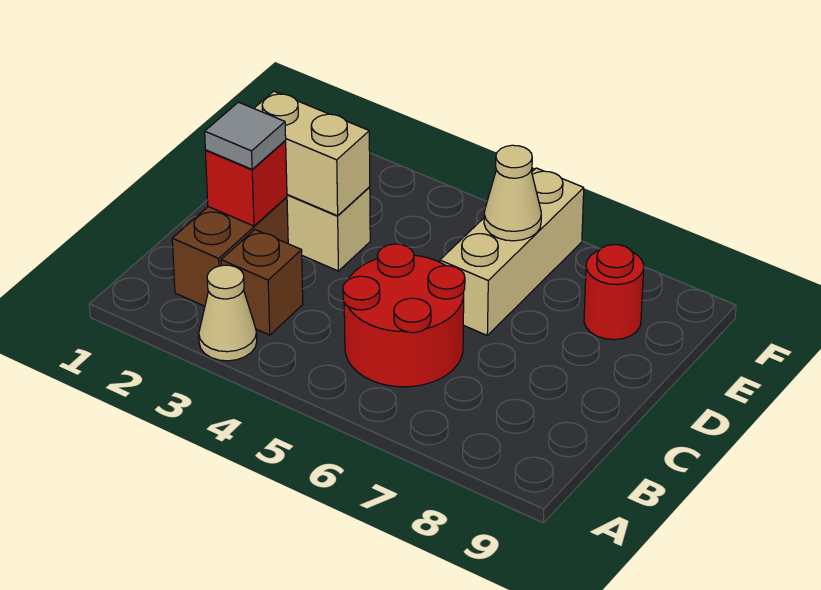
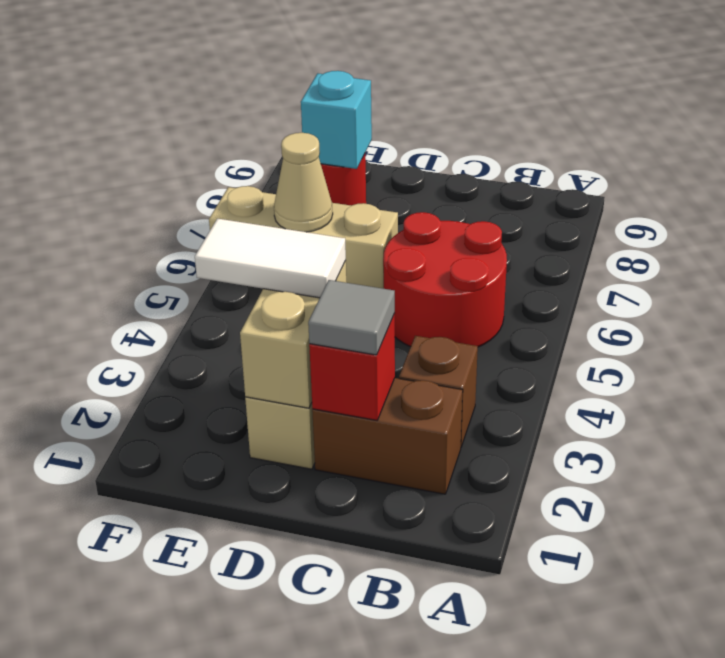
tan 1x1 cone [199,265,257,361] -> none
none -> white 1x2 tile [195,219,346,298]
none -> cyan 1x1 brick [301,71,372,169]

